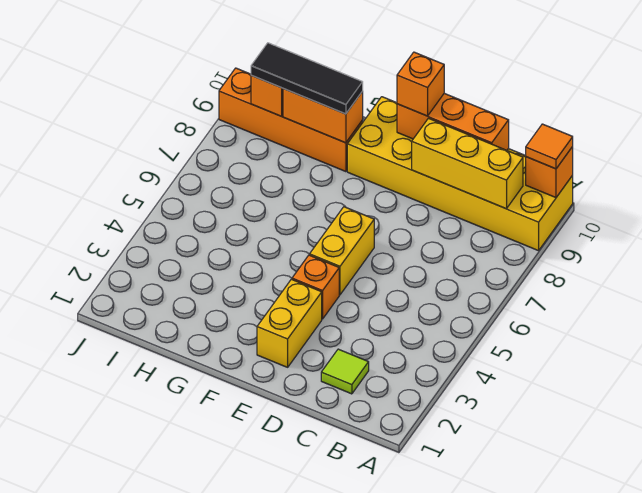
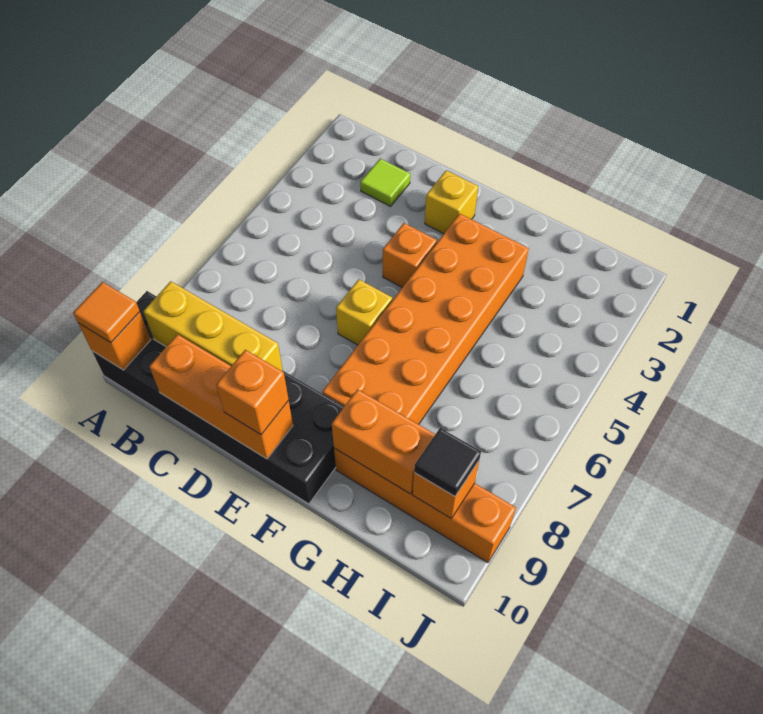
yellow 2x6 brick [347,97,573,251] -> black 2x6 brick [92,291,344,504]
yellow 1x2 brick [257,279,322,367] -> yellow 1x1 brick [425,170,478,234]
yellow 1x2 brick [310,207,374,295] -> yellow 1x1 brick [336,279,392,345]
none -> orange 2x6 brick [322,214,529,424]
black 1x3 tile [251,43,363,114] -> black 1x1 tile [414,428,481,496]

